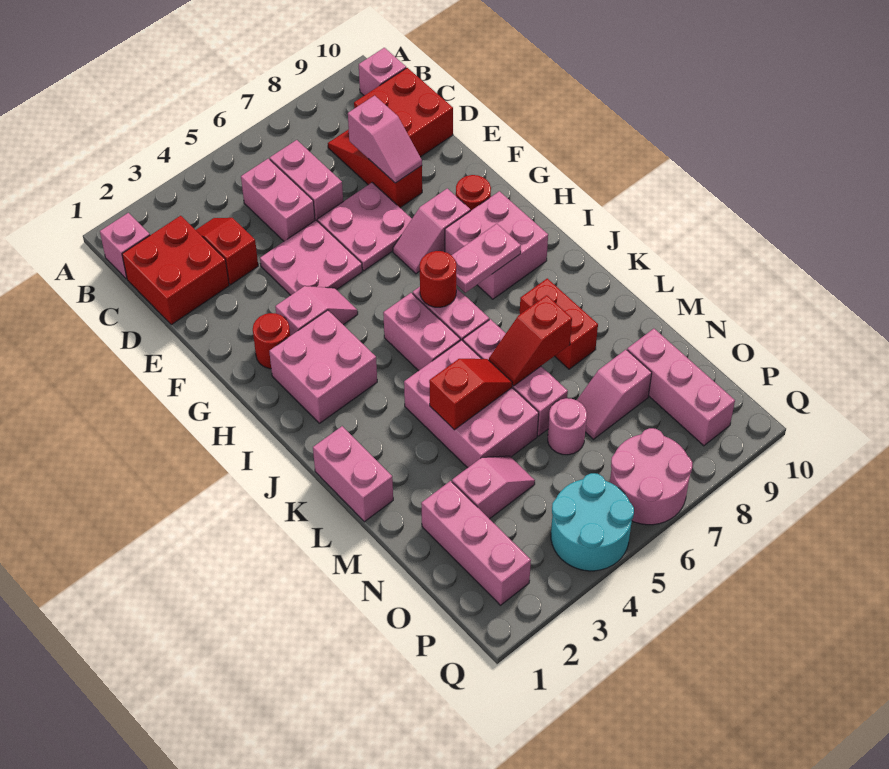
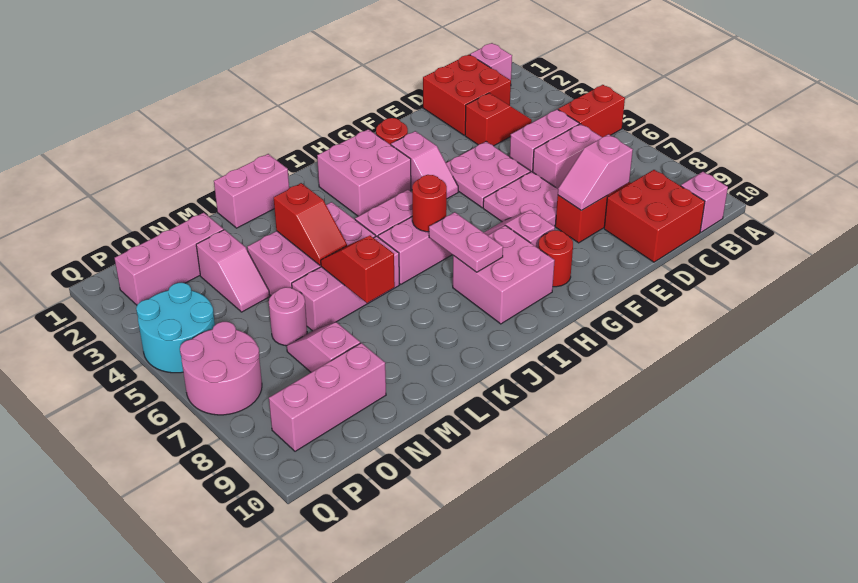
red 1x2 brick [520,278,598,369] -> red 1x2 brick moved to [558,85,625,137]

